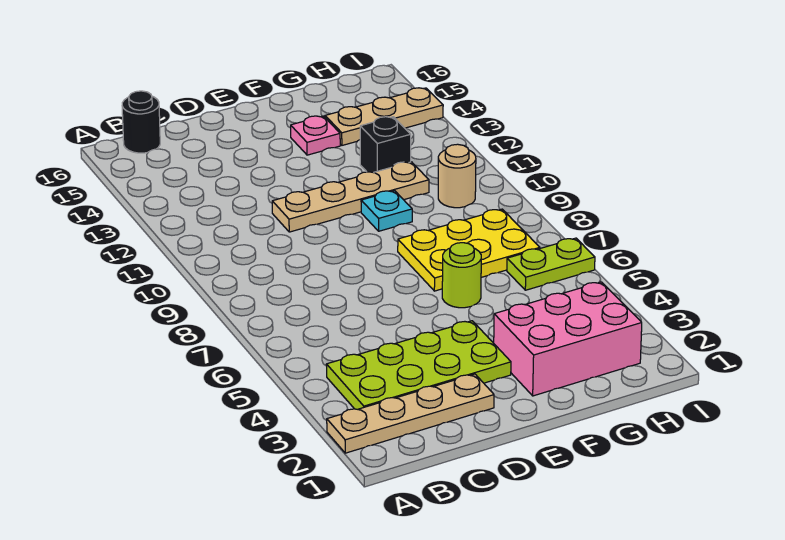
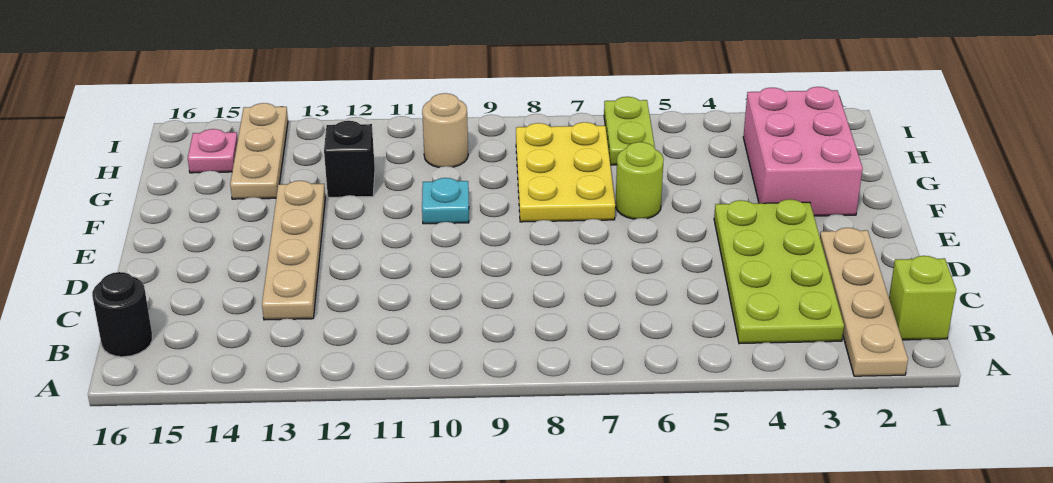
none -> lime 1x1 brick [889,256,956,340]
tan 1x4 plate [272,162,429,232] -> tan 1x4 plate moved to [262,181,325,320]
pink 1x1 plate [291,116,340,155] -> pink 1x1 plate moved to [188,129,238,173]

